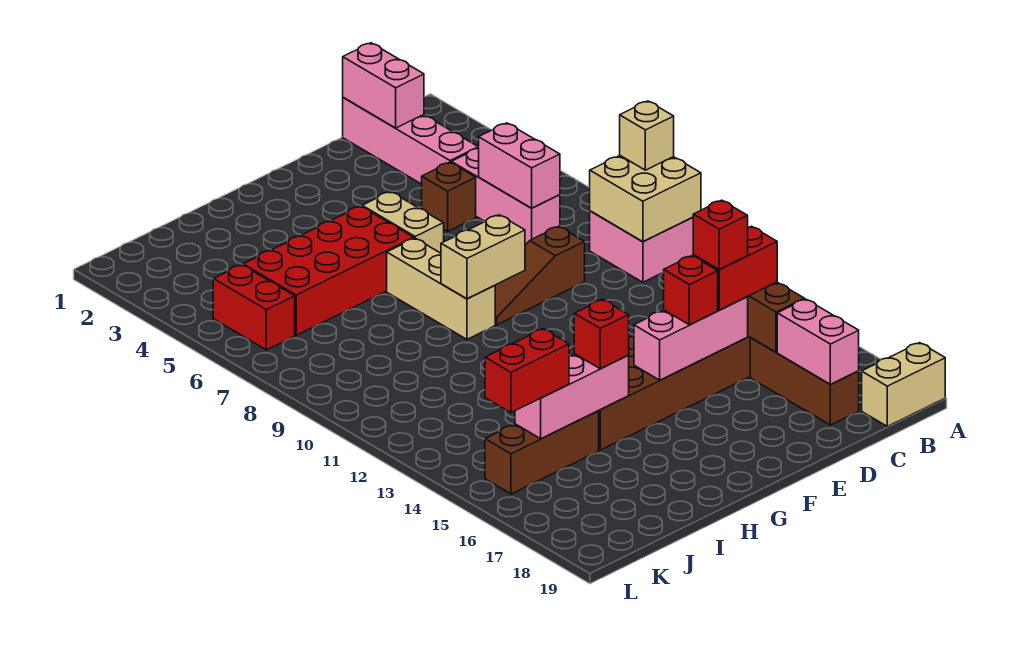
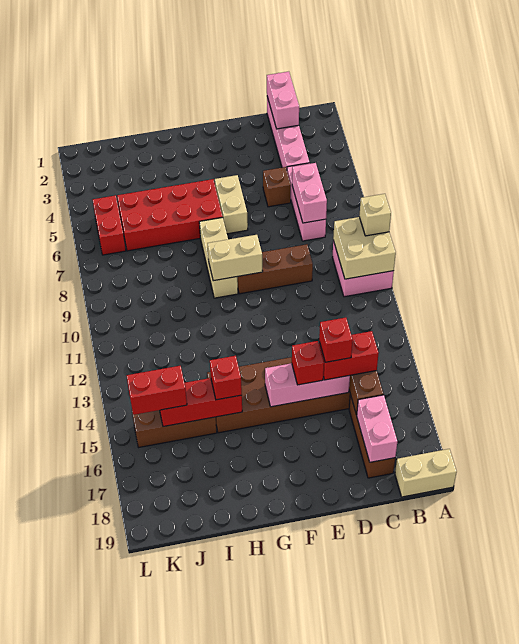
brown 1x3 slope [495,226,585,325] -> brown 1x3 brick [237,244,313,294]
pink 1x3 brick [515,354,629,439] -> red 1x3 brick [160,378,242,427]

